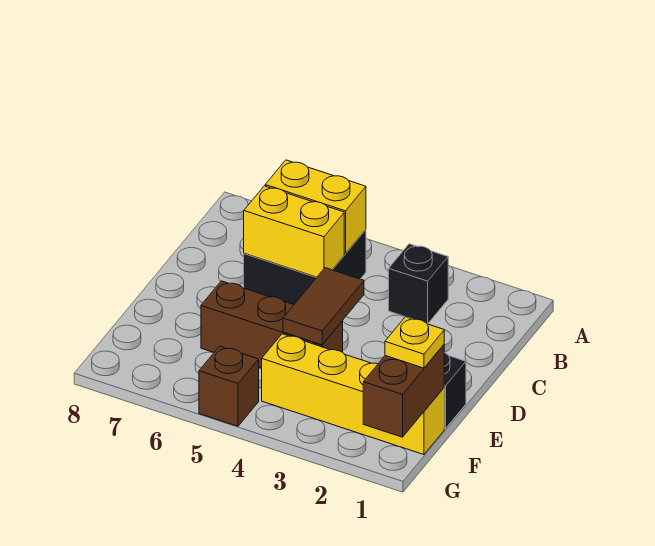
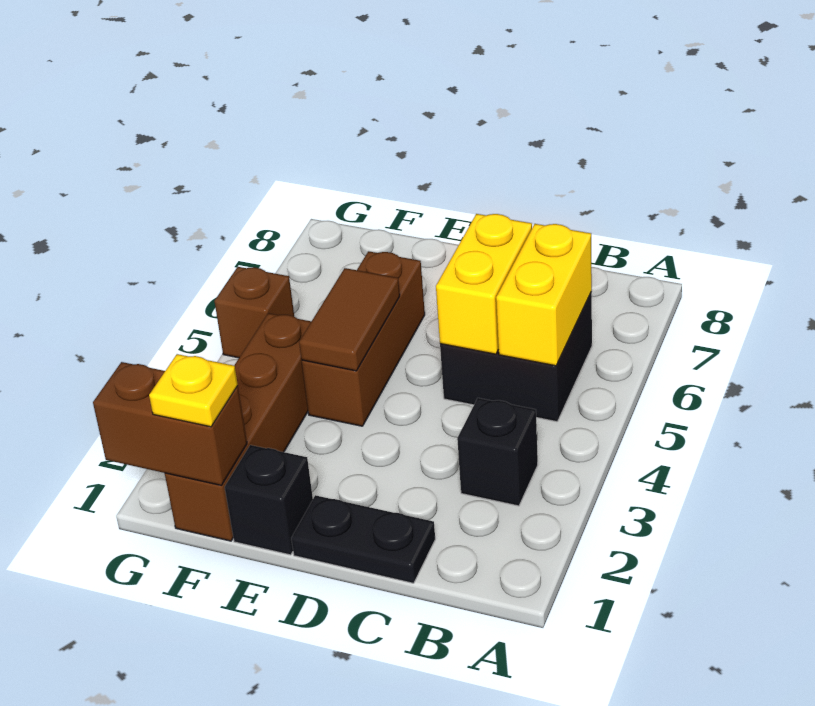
none -> black 1x2 plate [291,495,435,583]
brown 1x2 tile [283,268,364,345] -> brown 1x2 tile turned to [299,268,400,371]
yellow 1x4 brick [262,334,444,455] -> brown 1x4 brick [165,313,311,541]

